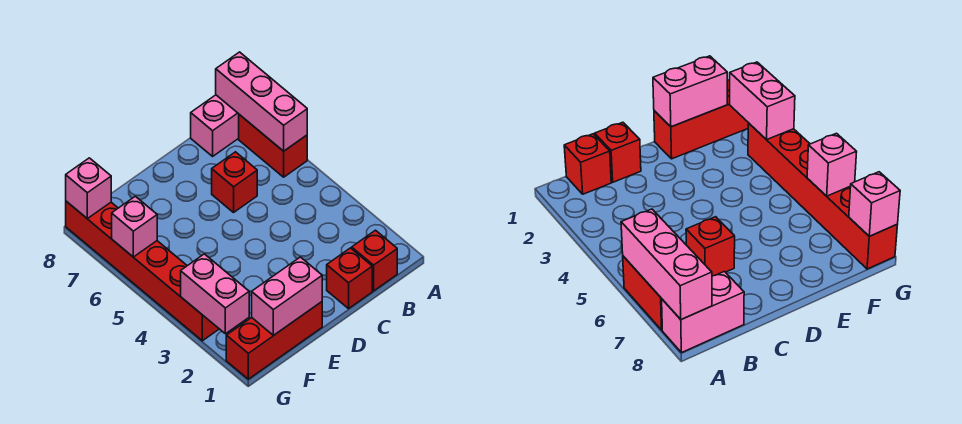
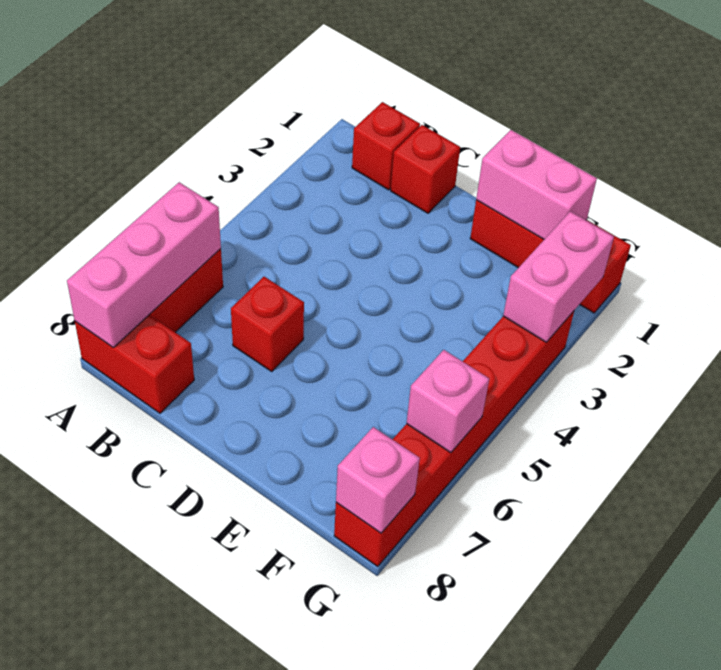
pink 1x2 brick [191,95,239,156] -> red 1x2 brick [75,315,194,413]

